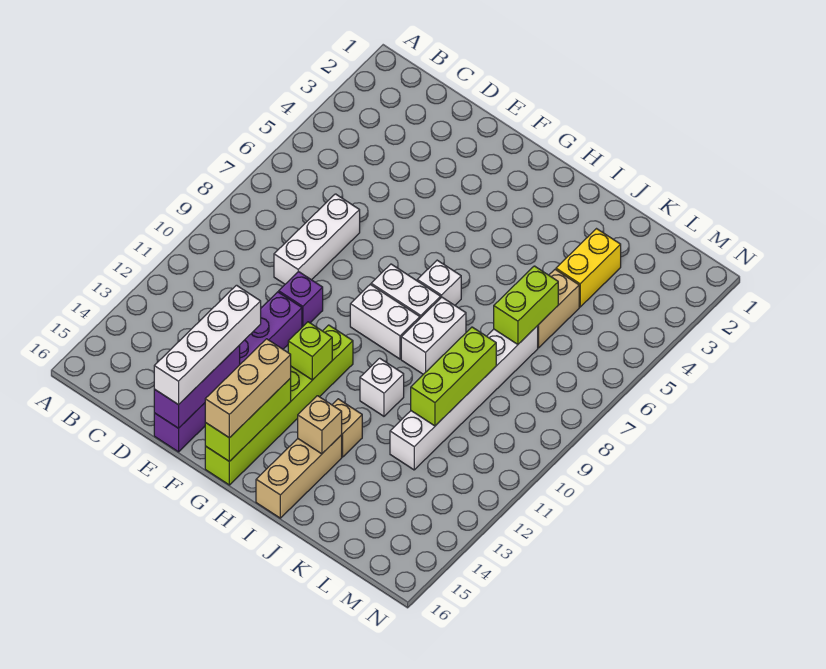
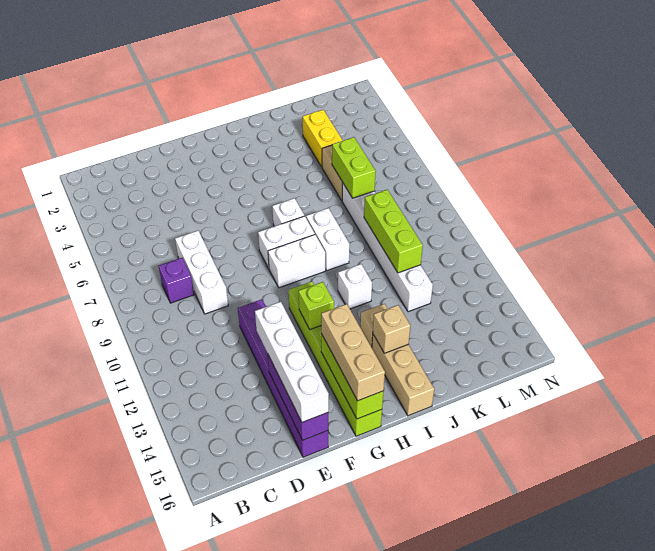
purple 1x1 brick [279,271,323,327] -> purple 1x1 brick moved to [159,258,194,303]

